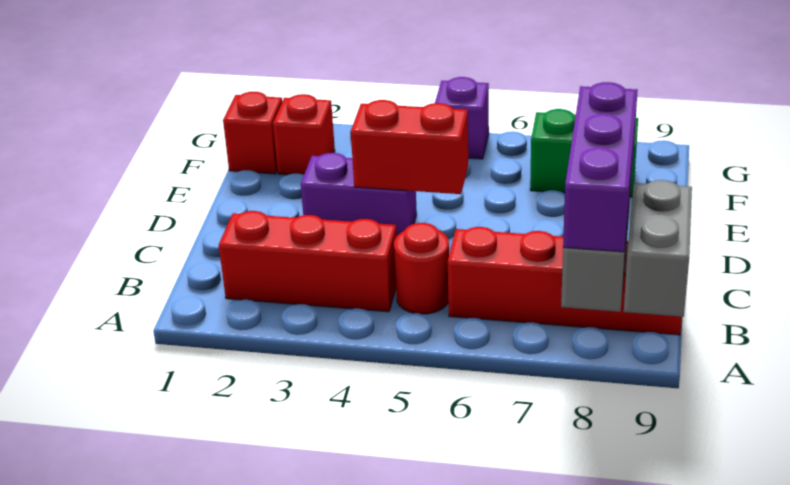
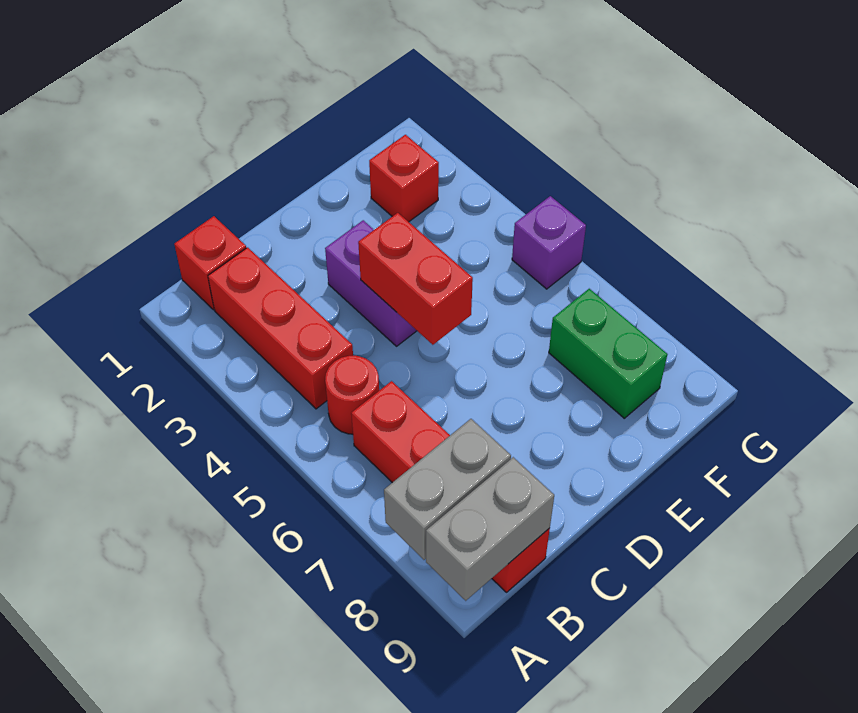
purple 1x3 brick [563,82,638,252] -> none
red 1x1 brick [223,92,282,174] -> red 1x1 brick moved to [174,216,246,310]

